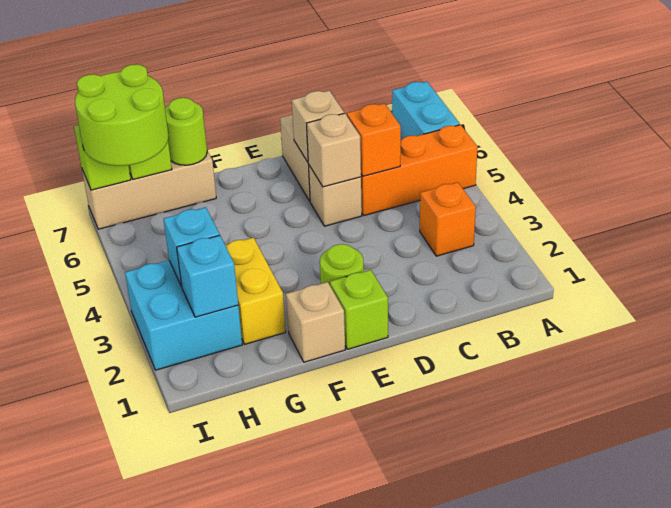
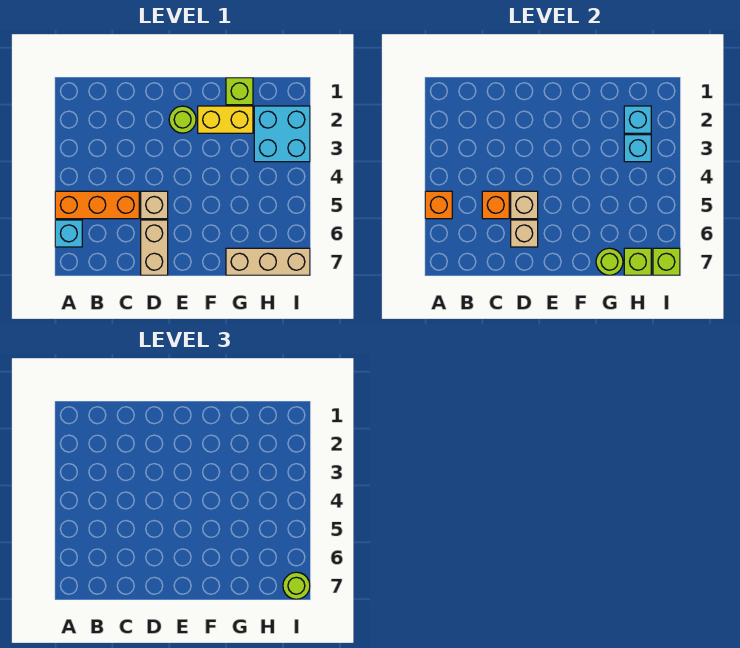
cyan 1x2 brick [392,82,460,140] -> cyan 1x1 brick [55,220,82,247]
orange 1x1 brick [420,182,476,256] -> orange 1x1 brick moved to [425,191,452,219]
lime 1x1 brick [330,270,388,349] -> lime 1x1 brick moved to [226,78,253,105]
tan 1x1 brick [286,282,345,362] -> none
yellow 1x2 brick [225,238,286,344] -> yellow 1x2 brick turned to [198,106,253,133]
lime 2x2 round brick [75,64,168,166] -> lime 1x1 round brick [283,572,310,599]

